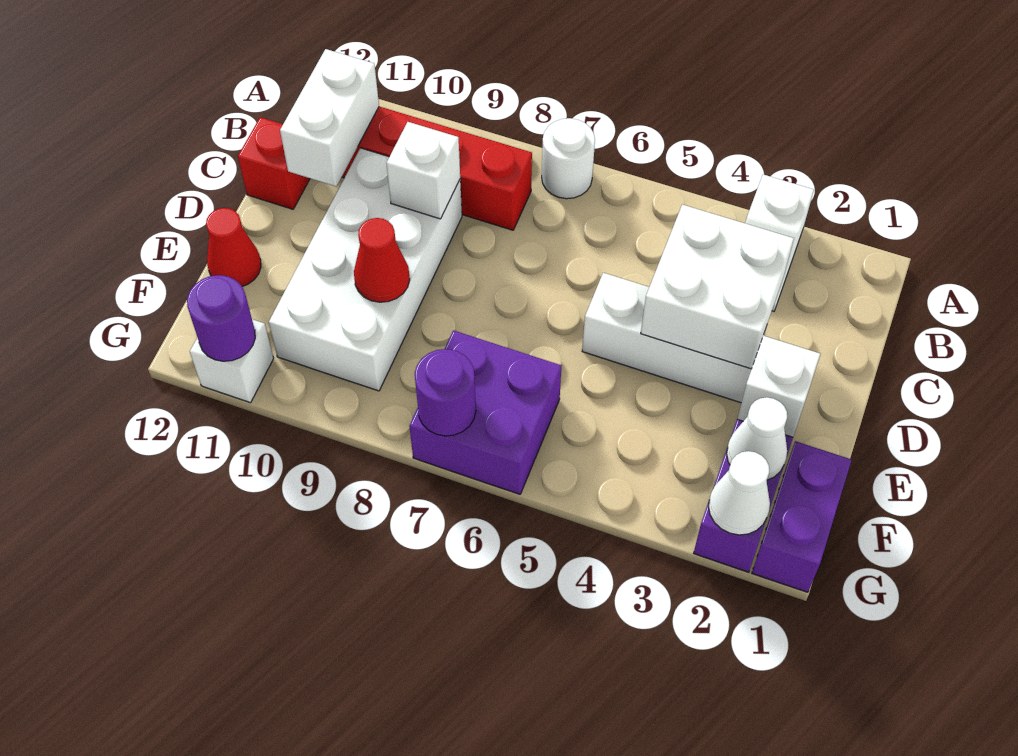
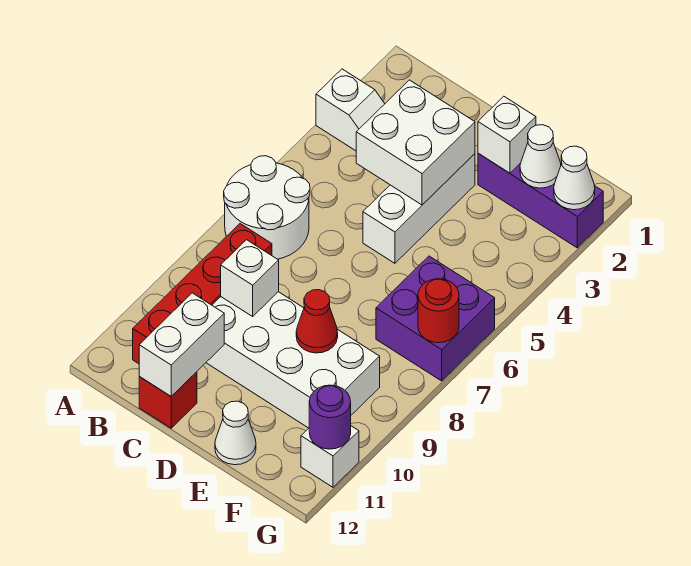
white 1x1 round brick [542,118,595,199] -> white 2x2 round brick [224,156,310,259]
white 1x2 brick [280,49,379,186] -> white 1x2 brick turned to [139,293,224,396]
red 1x1 cone [206,208,261,286] -> white 1x1 cone [215,401,256,465]
purple 1x2 brick [752,441,851,592] -> none
purple 1x1 round brick [415,349,476,436] -> red 1x1 round brick [418,279,459,343]

